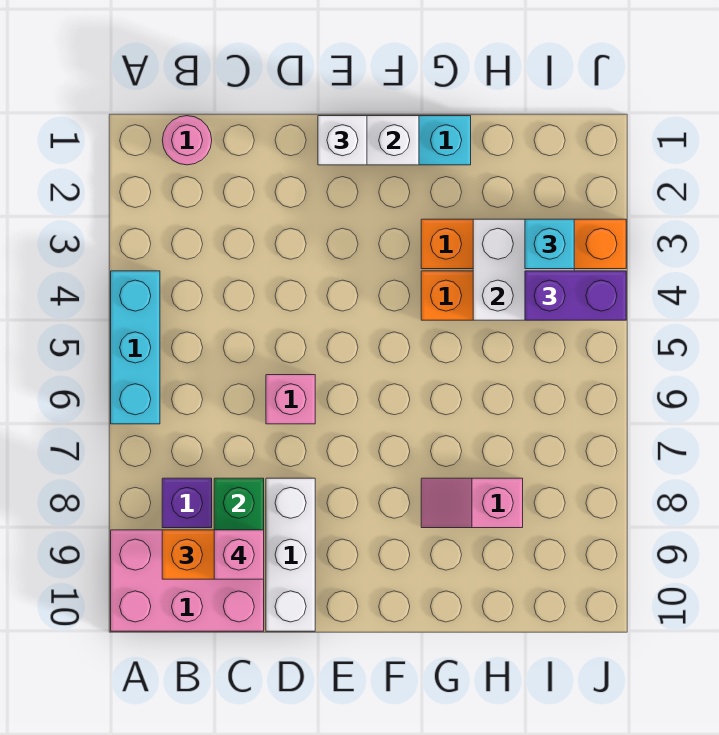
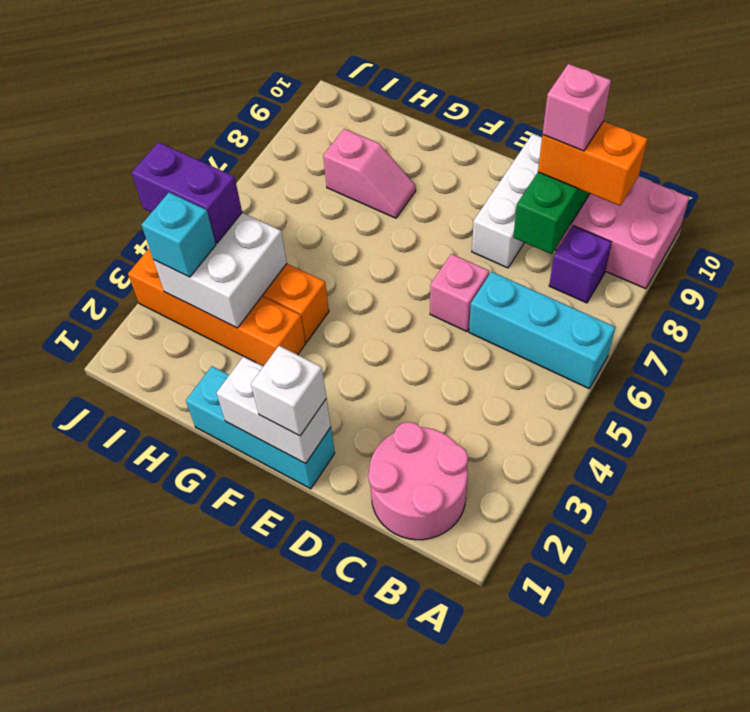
cyan 1x3 brick [111,271,160,424] -> cyan 1x3 brick turned to [469,272,615,389]
pink 1x1 round brick [162,116,212,165] -> pink 2x2 round brick [368,422,468,540]

